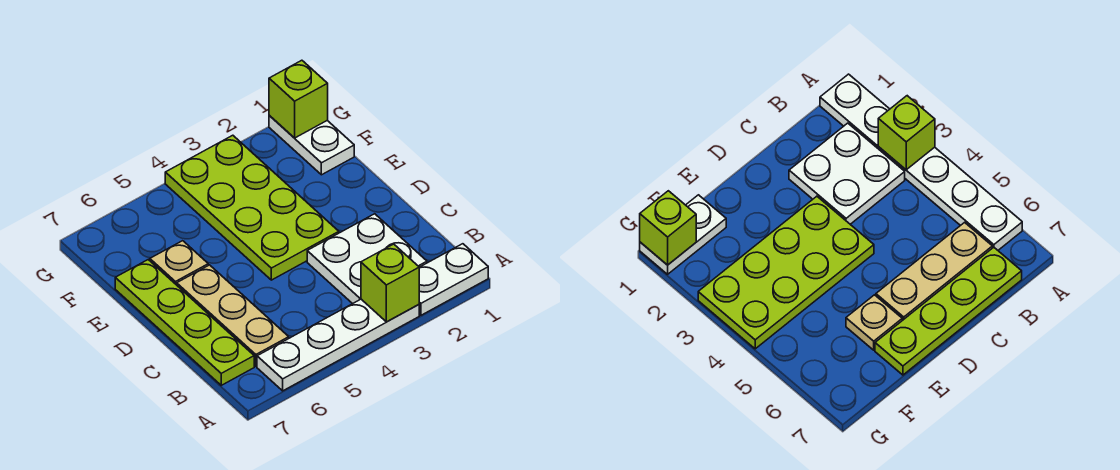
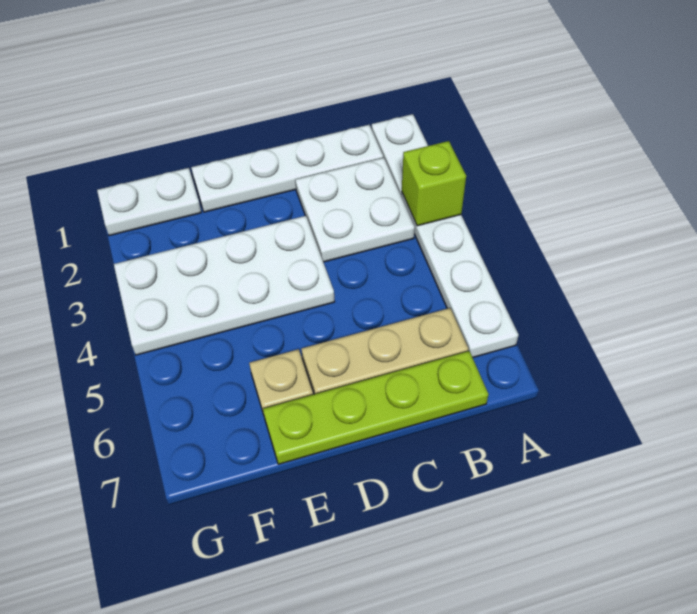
none -> white 1x4 plate [191,125,383,212]
lime 2x4 plate [165,135,339,280] -> white 2x4 plate [114,216,335,355]
lime 1x1 brick [269,60,328,138] -> none

